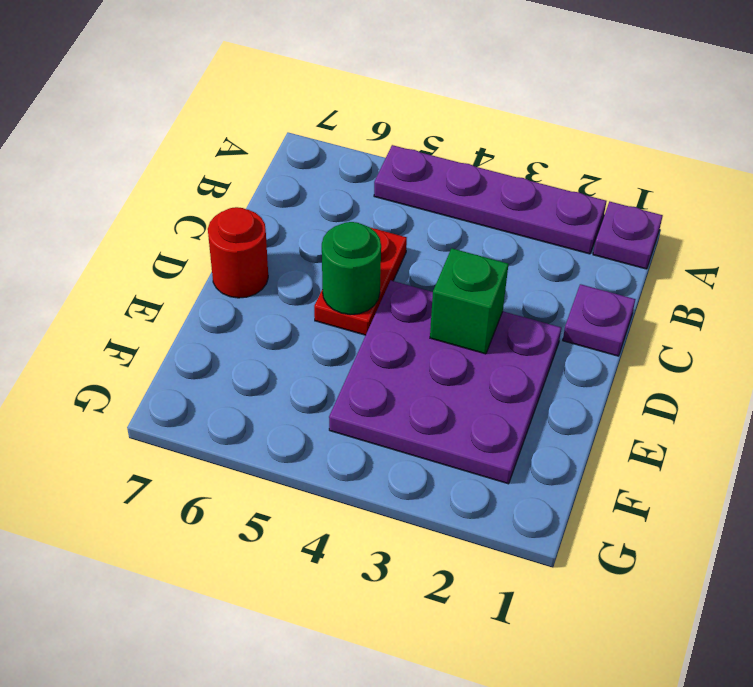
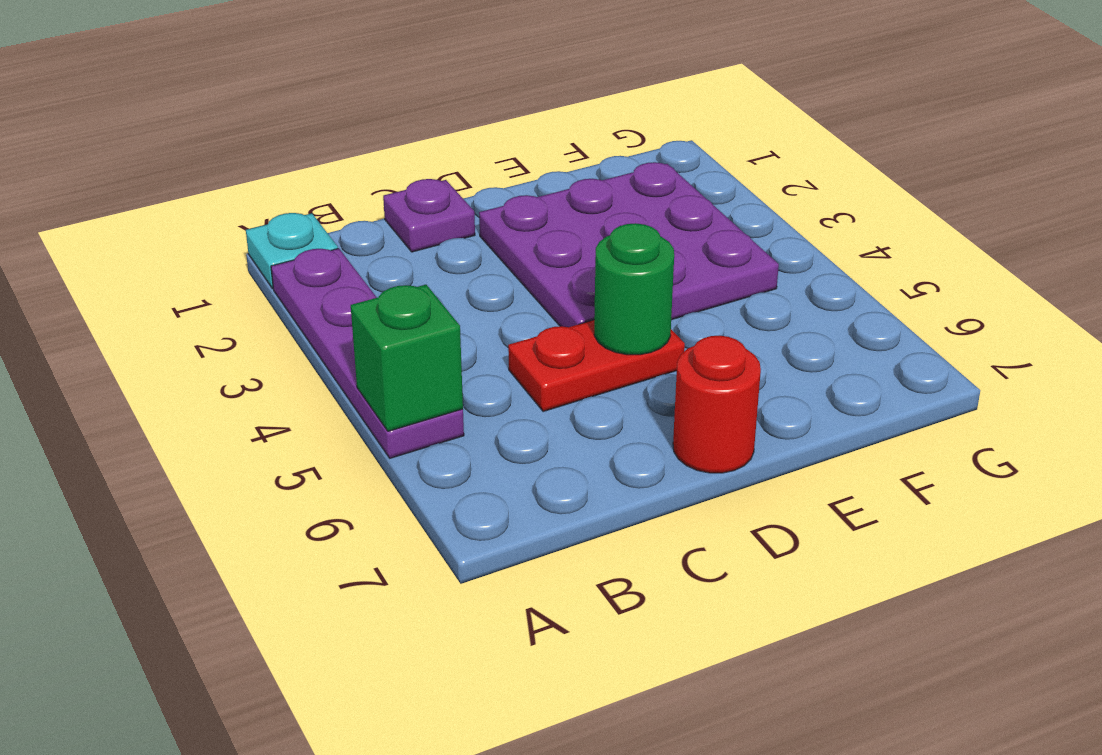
purple 1x1 plate [593,202,663,269] -> cyan 1x1 plate [246,213,338,289]
green 1x1 brick [430,248,508,354] -> green 1x1 brick moved to [351,285,463,431]

